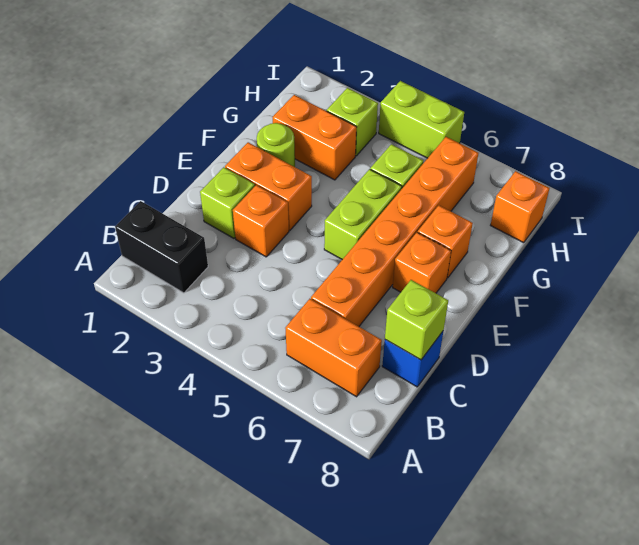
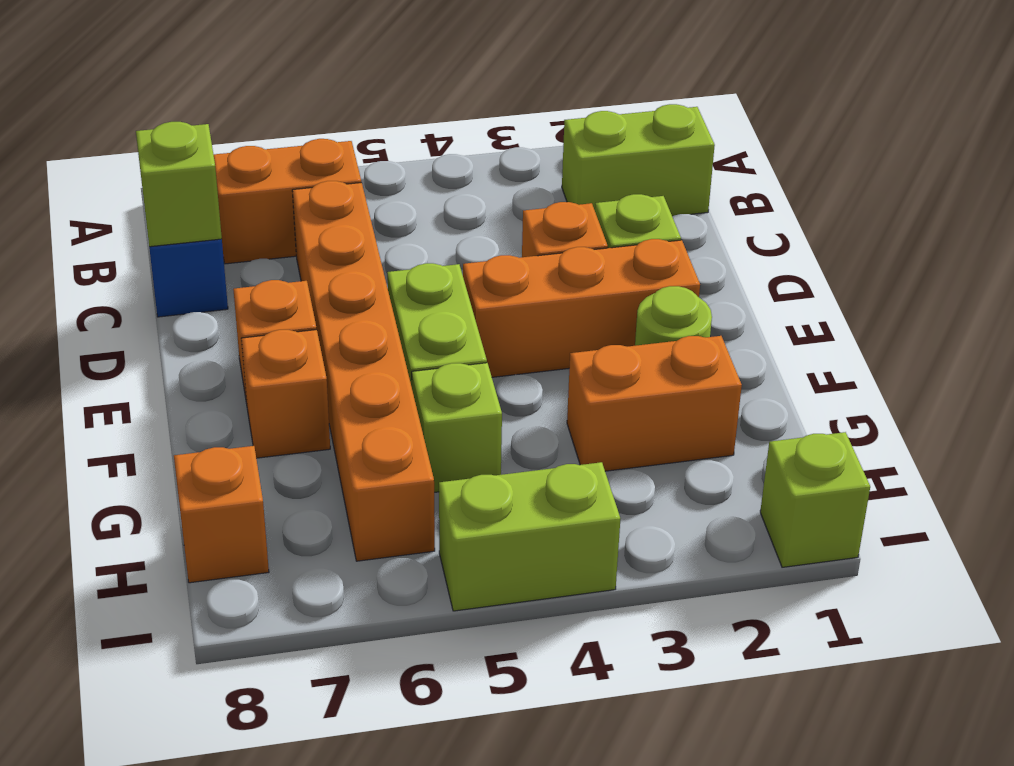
black 1x2 brick [115,201,208,293] -> lime 1x2 brick [562,104,715,216]
orange 1x2 brick [225,142,312,230] -> orange 1x3 brick [463,239,700,377]
lime 1x1 brick [327,88,378,156] -> lime 1x1 brick moved to [760,432,870,567]

